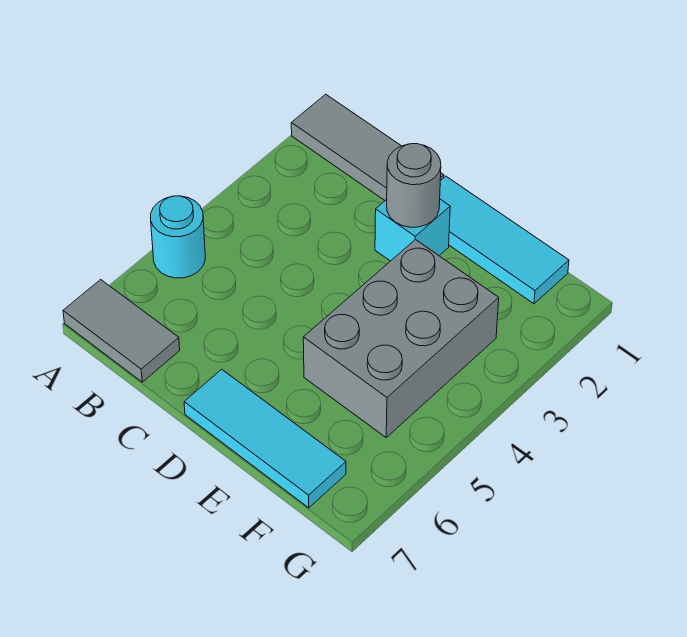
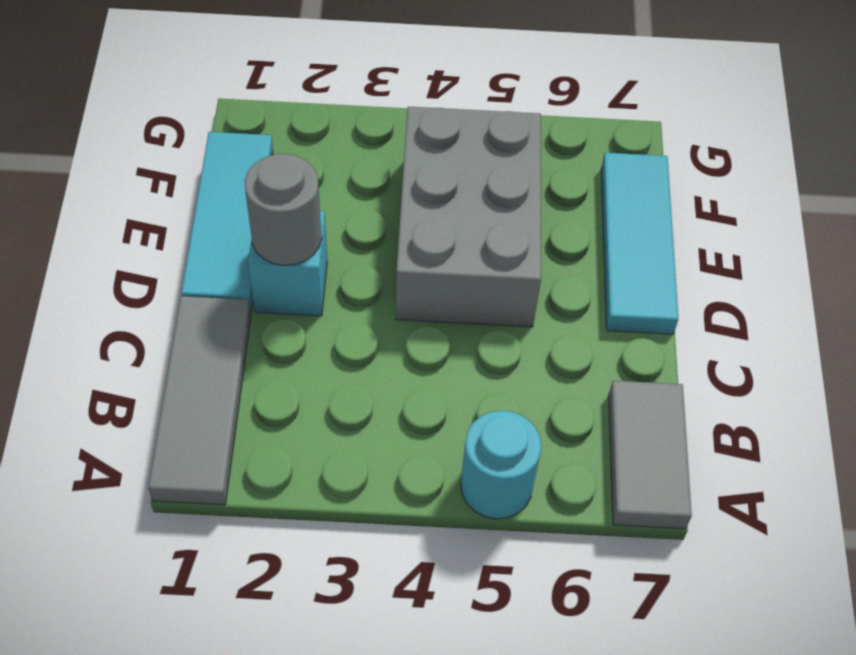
grey 2x3 brick [303,239,499,437] -> grey 2x3 brick turned to [396,107,541,327]

